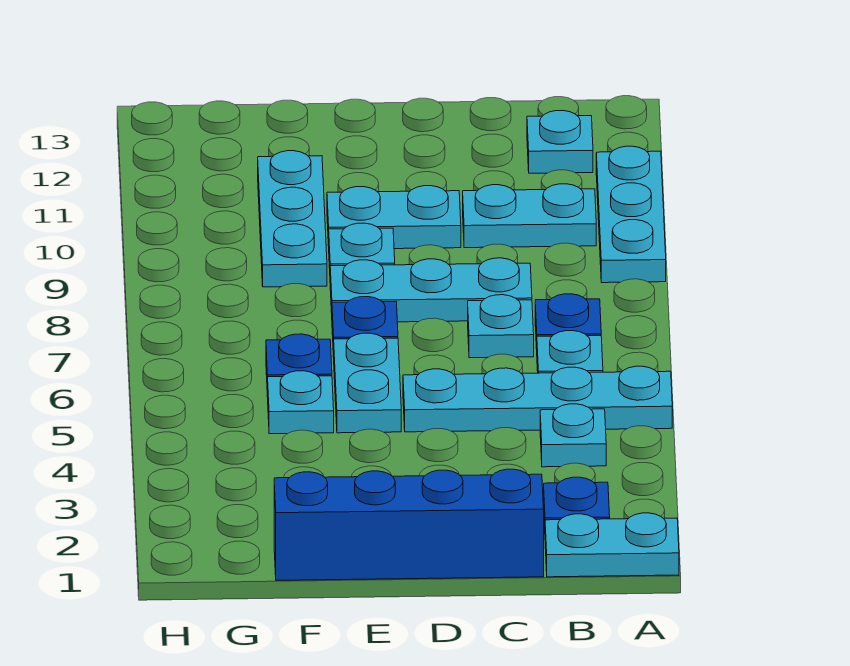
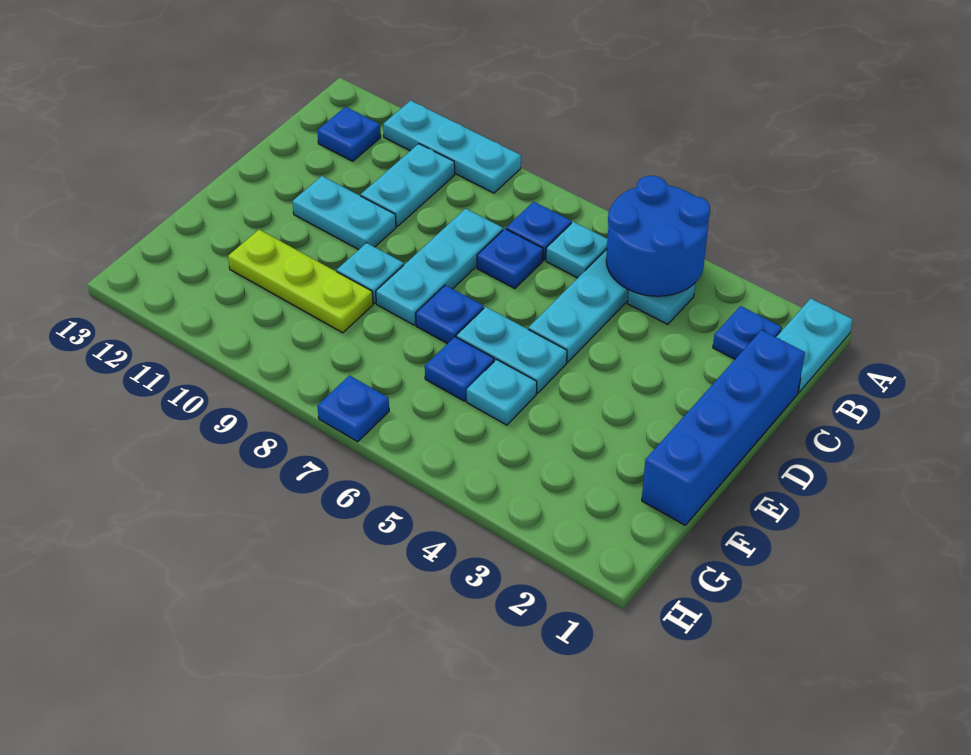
none -> blue 2x2 round brick [606,176,710,296]
cyan 1x1 plate [527,110,593,173] -> blue 1x1 plate [317,107,381,161]
cyan 1x1 plate [468,295,534,358] -> blue 1x1 plate [477,229,543,289]
cyan 1x2 plate [327,186,461,249] -> cyan 1x2 plate turned to [292,176,396,250]
cyan 1x3 plate [258,151,327,287] -> lime 1x3 plate [228,230,373,333]
none -> blue 1x1 plate [317,376,389,442]

